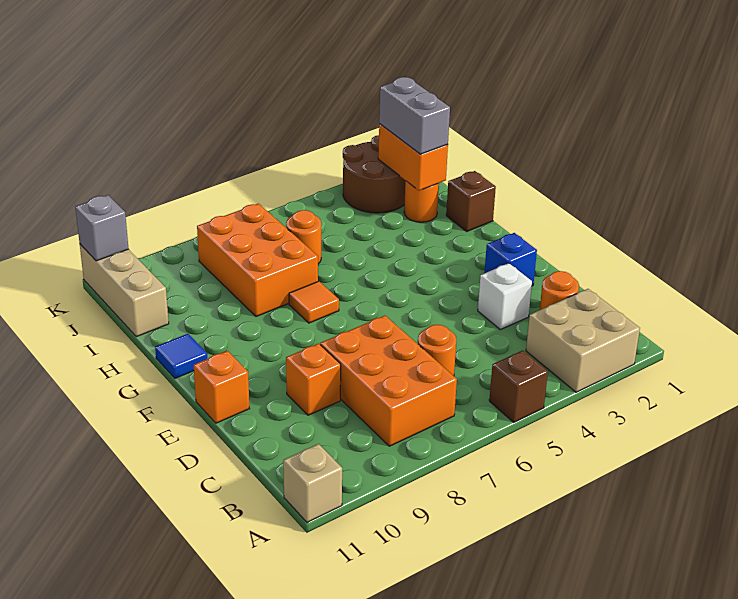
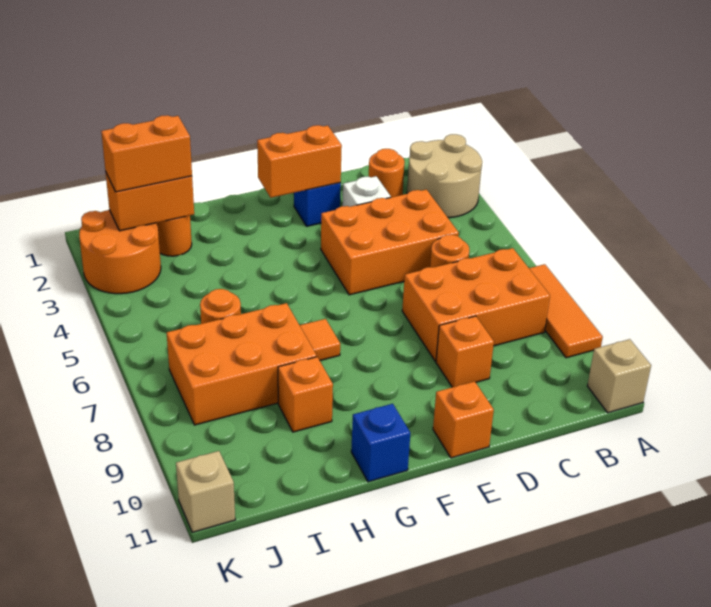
tan 2x2 brick [526,289,640,392] -> tan 2x2 round brick [407,134,482,218]
brown 1x1 brick [489,350,548,422] -> none
none -> orange 1x3 tile [529,264,603,358]
none -> orange 2x3 brick [321,190,459,295]
none -> orange 1x2 brick [257,125,342,198]
blue 1x1 tile [155,334,207,378] -> blue 1x1 brick [351,404,410,482]
brown 1x1 brick [446,171,496,231] -> none
none -> orange 1x1 brick [278,357,333,432]
grey 1x2 brick [379,77,450,154] -> orange 1x2 brick [101,115,192,192]
tan 1x3 brick [80,244,169,337] -> tan 1x1 brick [176,451,235,532]
brown 2x2 round brick [343,135,405,213] -> orange 2x2 round brick [79,210,161,294]
grey 1x1 brick [75,195,129,261] -> none

